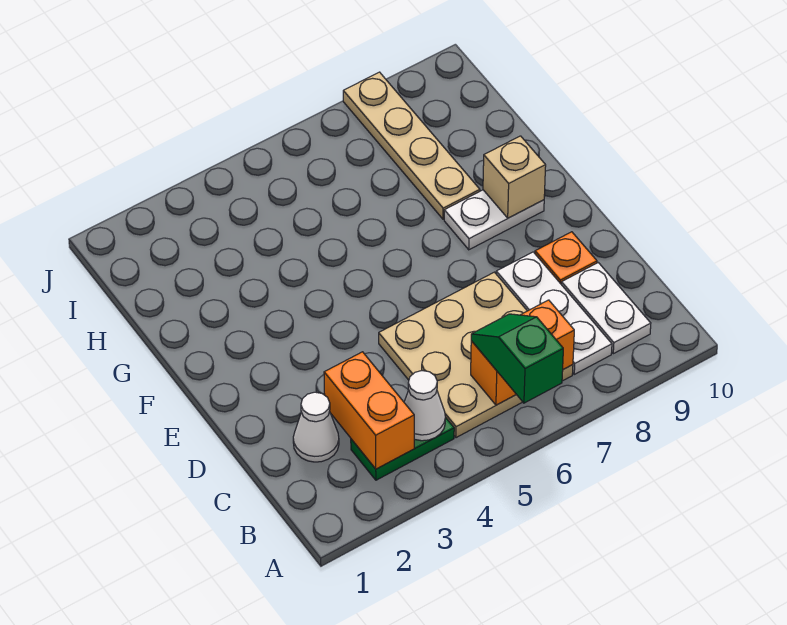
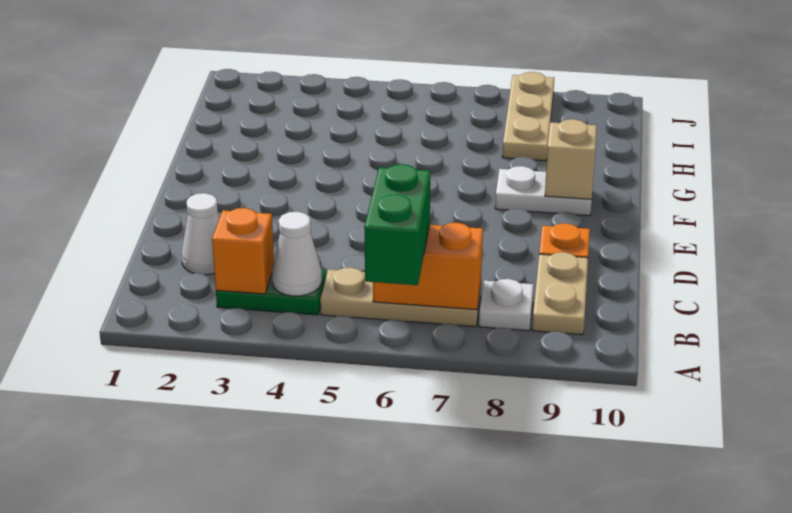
green 1x2 slope [471,314,563,403] -> green 1x2 brick [364,164,430,285]
orange 1x2 brick [324,352,414,469] -> orange 1x1 brick [212,208,274,294]
tan 3x3 plate [379,272,573,438] -> tan 1x3 plate [320,267,481,327]
white 1x3 plate [496,252,612,374] -> white 1x1 plate [479,279,534,331]
white 1x2 plate [561,263,651,354] -> tan 1x2 plate [532,252,588,335]
tan 1x4 plate [343,72,480,219] -> tan 1x3 plate [502,72,554,161]

